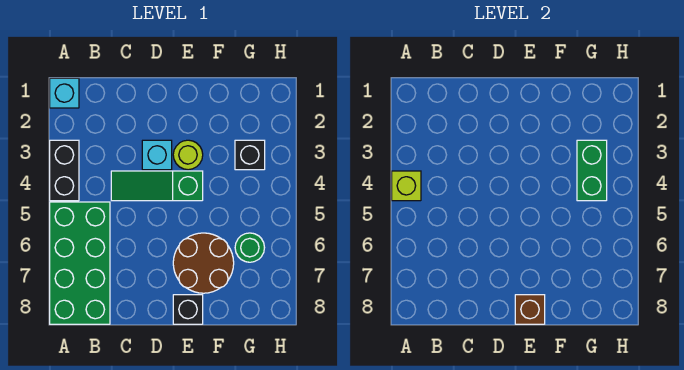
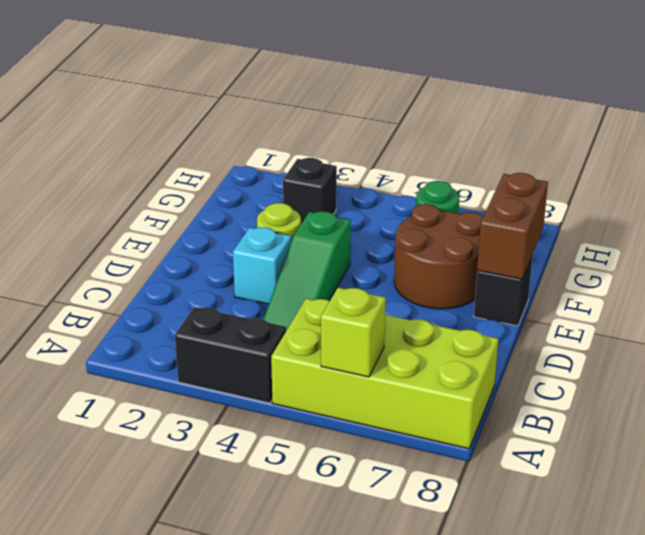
cyan 1x1 brick [50,78,79,108] -> none
lime 1x1 brick [392,171,421,201] -> lime 1x1 brick moved to [321,287,386,377]
green 2x4 brick [50,202,110,324] -> lime 2x4 brick [271,298,498,449]
brown 1x1 brick [515,295,545,324] -> brown 1x2 brick [477,173,548,279]
green 1x2 brick [577,140,607,201] -> none

